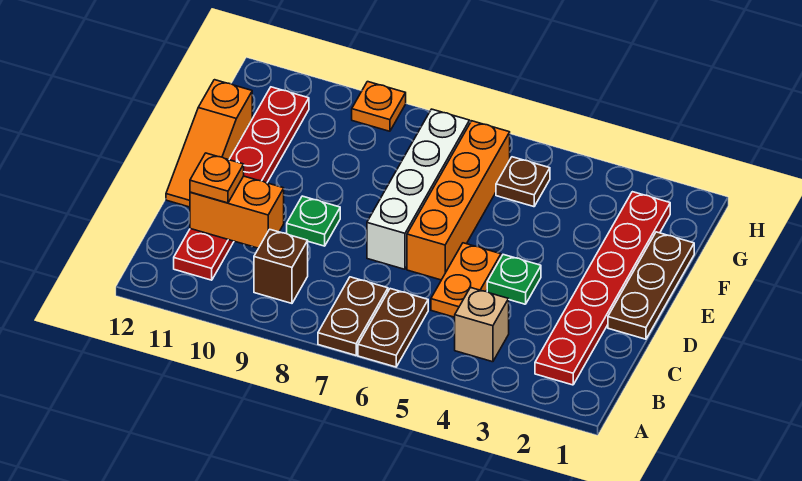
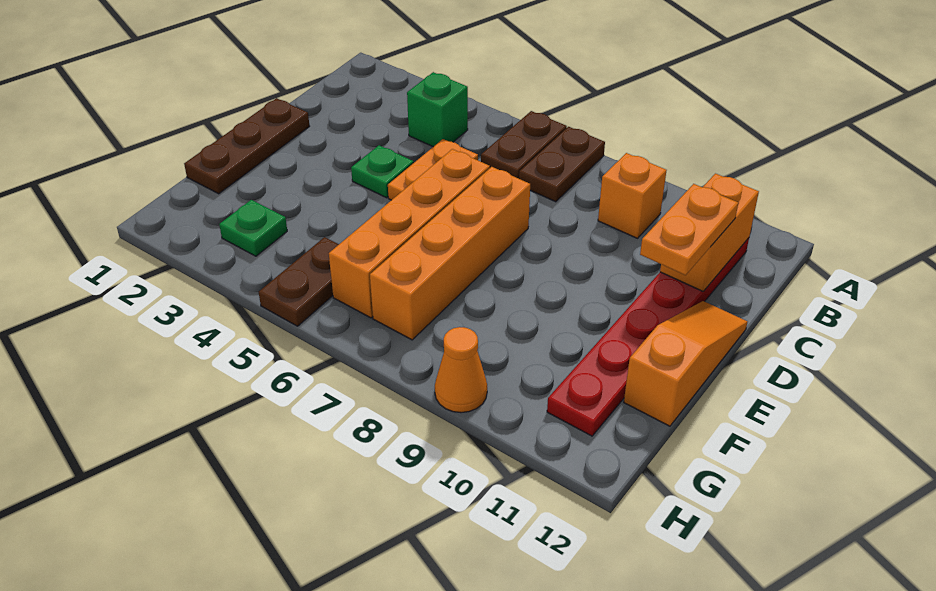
red 1x6 plate [535,192,670,385] -> none
tan 1x1 brick [455,287,509,362] -> green 1x1 brick [407,72,468,147]
brown 1x1 brick [254,229,308,303] -> orange 1x1 brick [598,153,667,238]
orange 1x2 brick [190,176,284,248] -> orange 1x2 brick turned to [660,174,759,291]
orange 1x1 plate [190,153,244,203] -> orange 1x2 plate [640,184,738,275]
white 1x4 brick [367,109,470,269] -> orange 1x4 brick [370,167,530,340]
green 1x1 plate [287,196,340,246] -> green 1x1 plate moved to [219,200,287,256]
brown 1x1 plate [496,157,550,207] -> brown 1x2 plate [259,237,339,326]
orange 1x1 plate [352,82,406,131] -> orange 1x1 cone [435,327,487,413]

